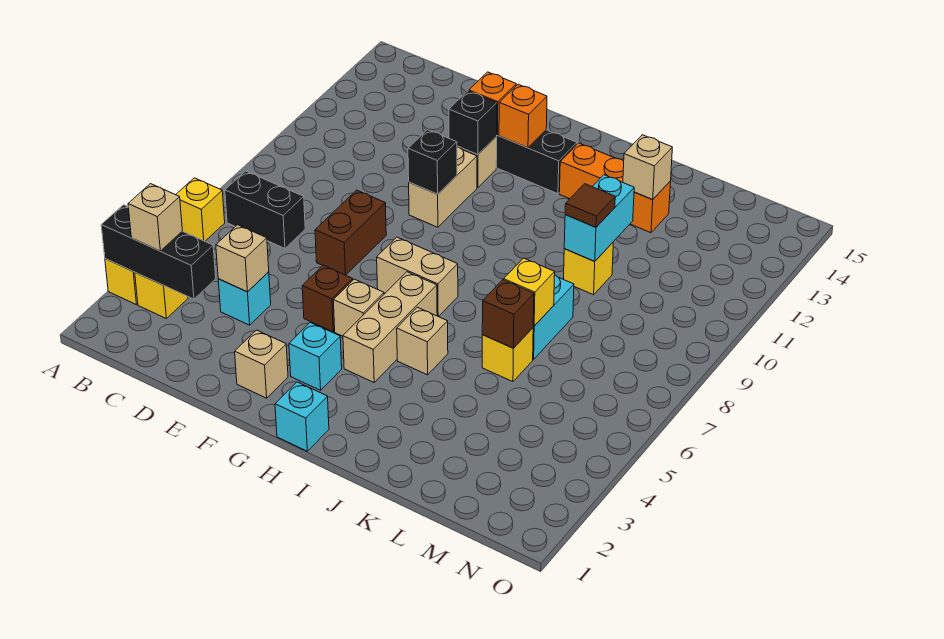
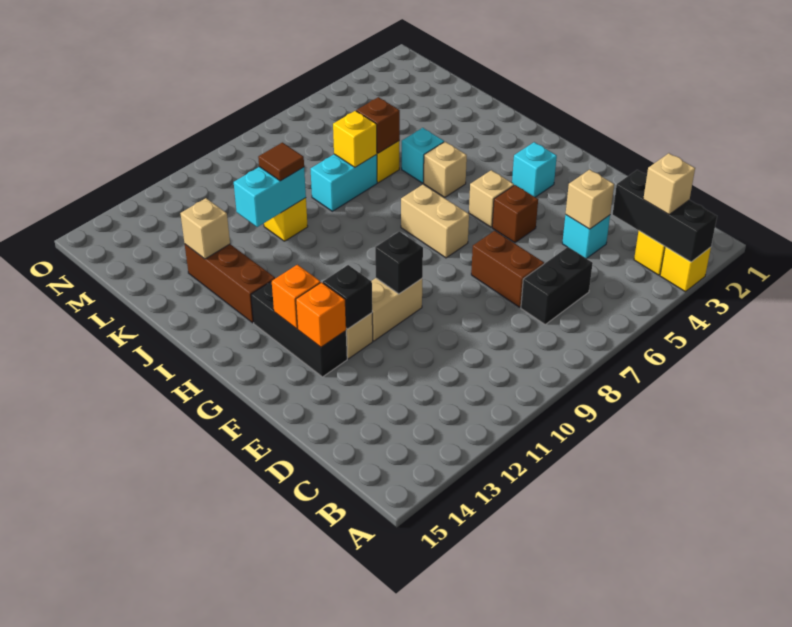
yellow 1x1 brick [176,178,225,241] -> none
black 1x2 brick [225,171,305,248] -> black 1x2 brick turned to [521,247,593,324]
brown 1x2 brick [315,190,386,275] -> brown 1x2 brick turned to [471,231,544,307]
tan 1x1 brick [235,330,288,398] -> none
cyan 1x1 brick [275,382,329,451] -> cyan 1x1 brick moved to [402,128,444,183]
tan 1x3 brick [343,272,437,382] -> none
orange 1x3 brick [559,143,671,233] -> brown 1x3 brick [185,244,275,323]

